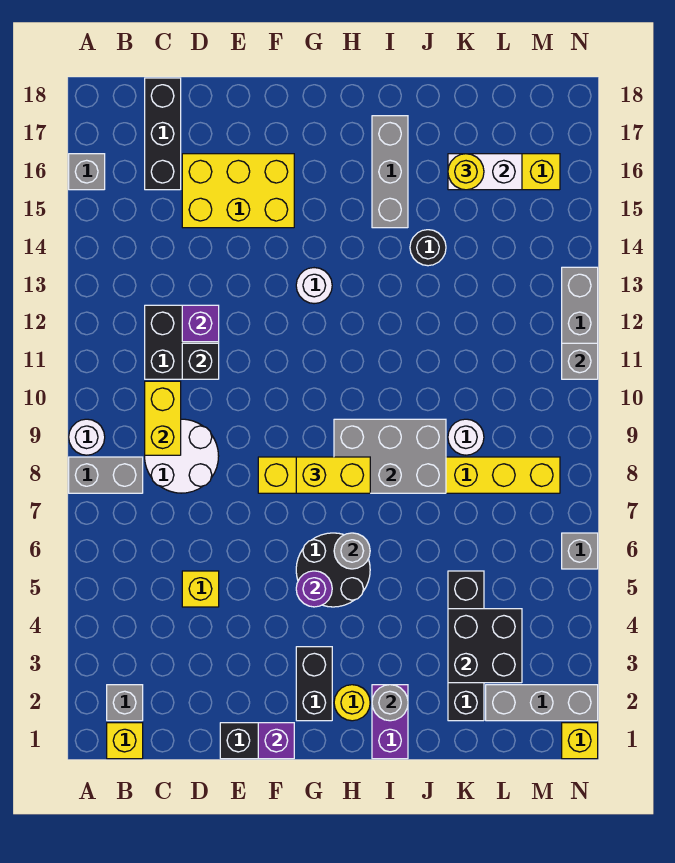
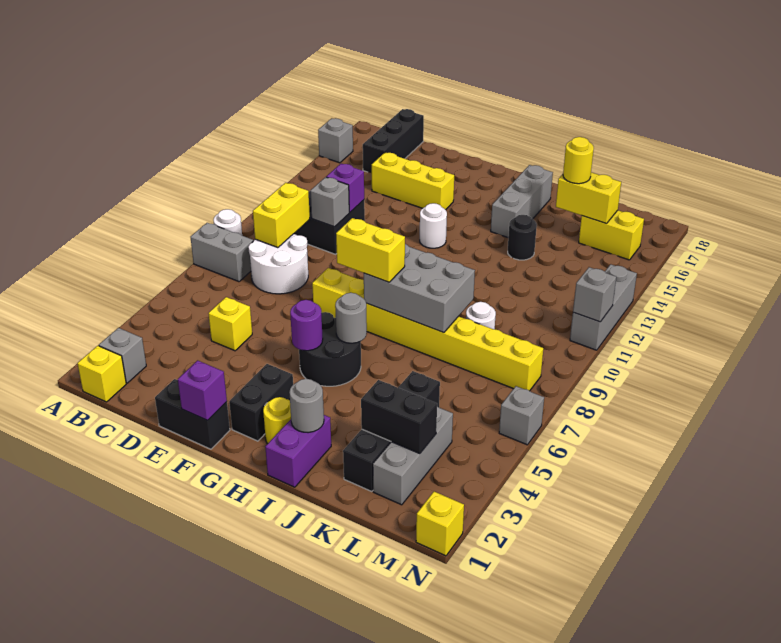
black 1x1 brick [182,343,219,379] -> grey 1x1 brick [310,177,349,227]
yellow 2x3 brick [182,154,294,228] -> yellow 1x3 brick [372,152,454,210]
black 2x2 brick [448,609,522,683] -> black 1x2 brick [361,380,437,454]
white 1x2 brick [448,154,522,190] -> yellow 1x2 brick [556,172,621,224]
grey 1x3 brick [486,685,598,721] -> grey 1x3 brick turned to [373,407,453,505]

